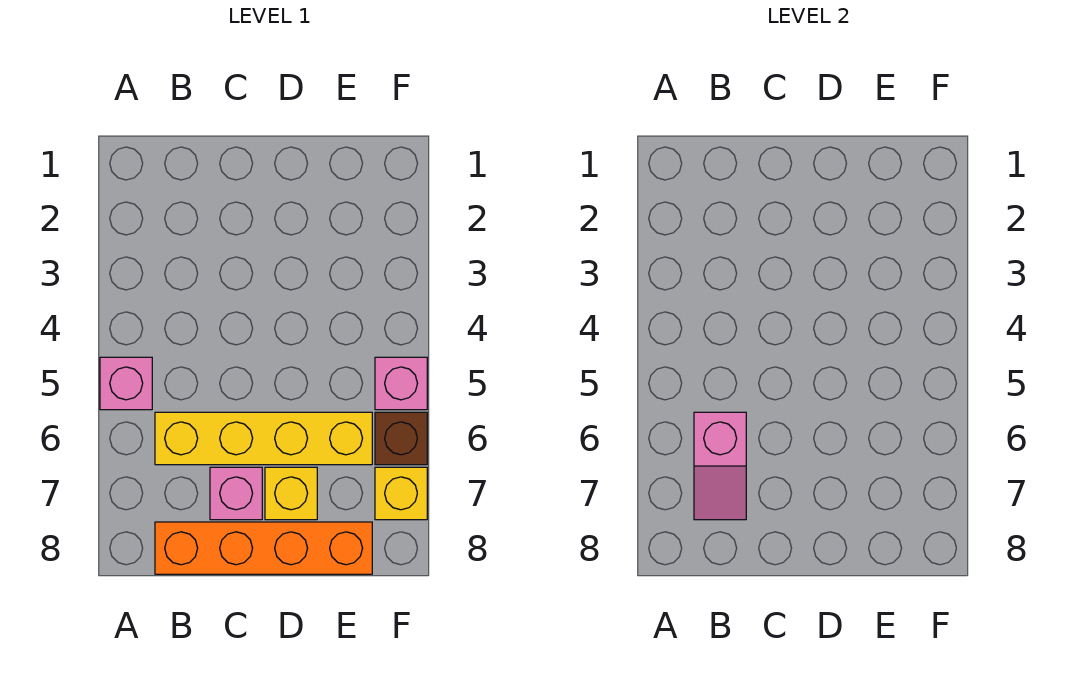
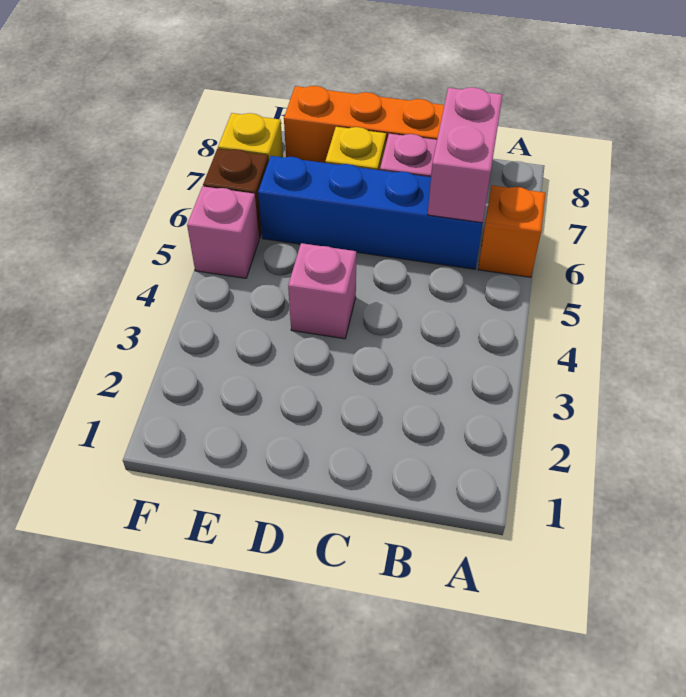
pink 1x1 brick [100,357,152,410] -> pink 1x1 brick moved to [288,243,356,339]
none -> orange 1x1 brick [478,185,545,277]
yellow 1x4 brick [155,412,372,465] -> blue 1x4 brick [258,156,483,269]
pink 1x2 slope [694,412,746,520] -> pink 1x2 brick [428,87,503,223]

